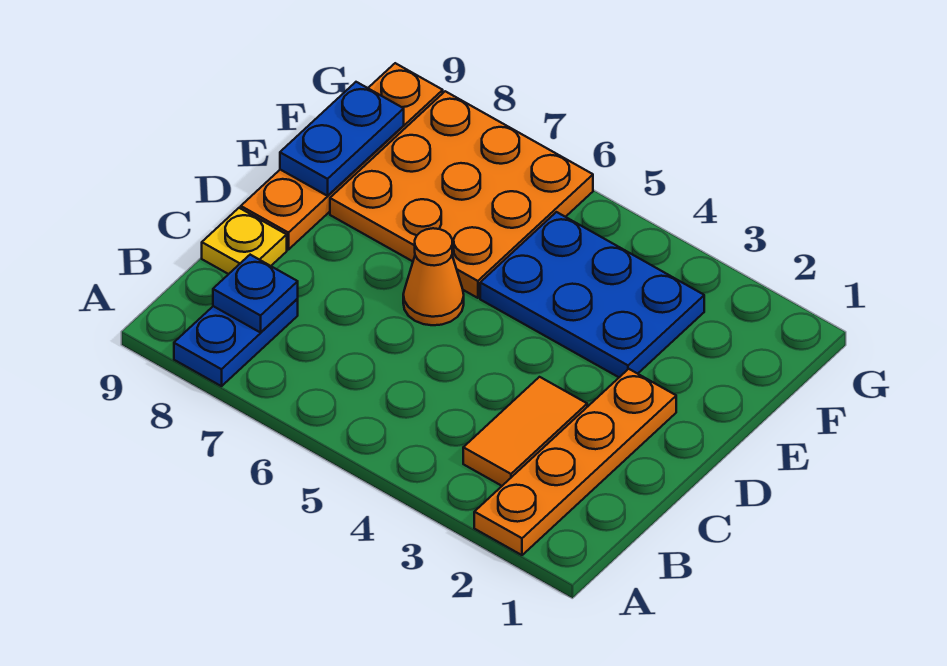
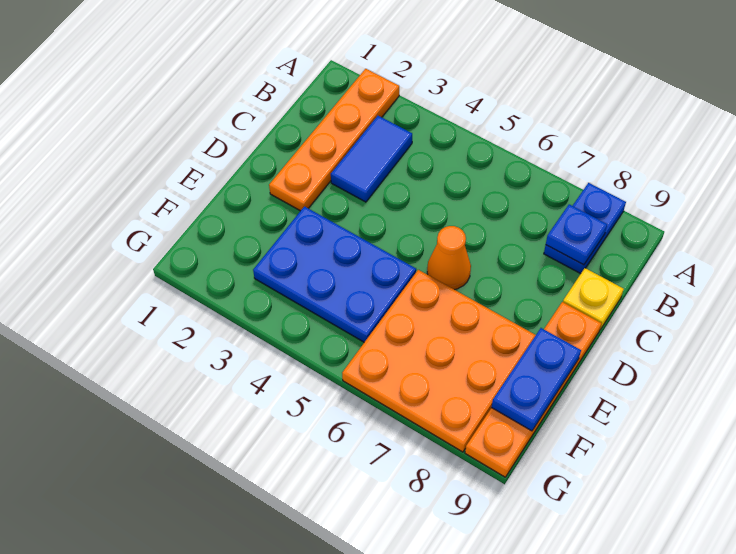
orange 1x2 tile [463,377,587,486] -> blue 1x2 tile [331,116,412,202]

